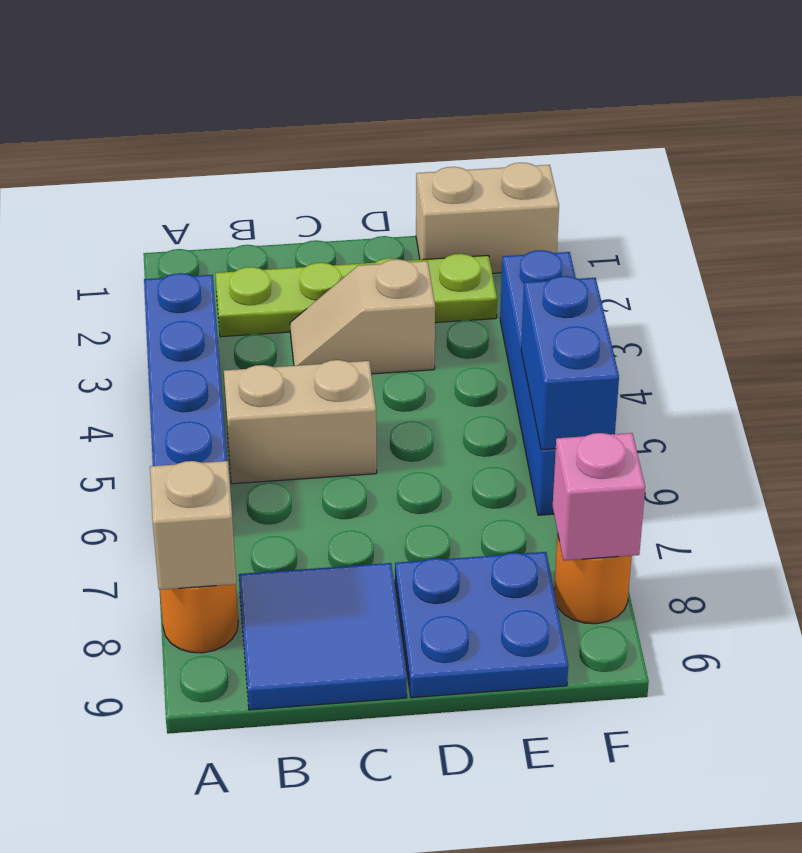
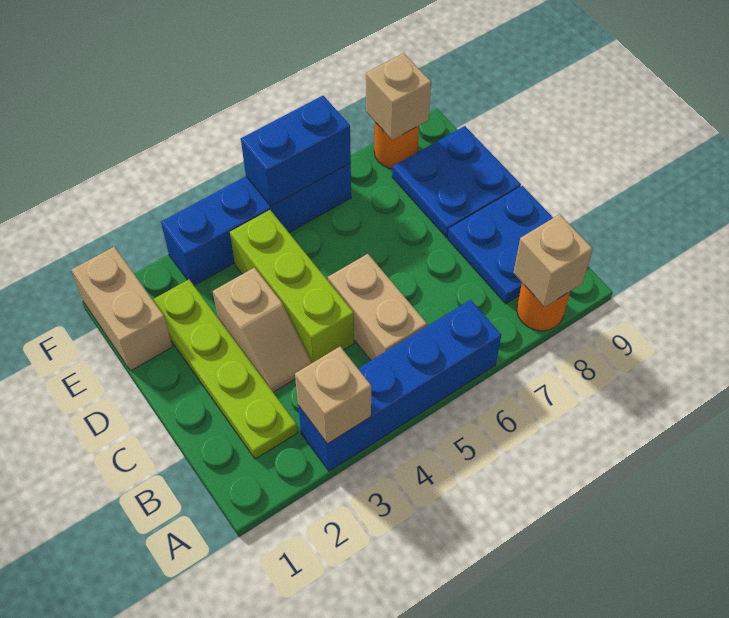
none -> tan 1x1 brick [295,347,371,444]
blue 2x2 tile [239,563,407,710] -> blue 2x2 plate [448,186,553,304]
none -> lime 1x3 brick [230,210,354,363]
pink 1x1 brick [553,433,645,561] -> tan 1x1 brick [366,53,431,140]

